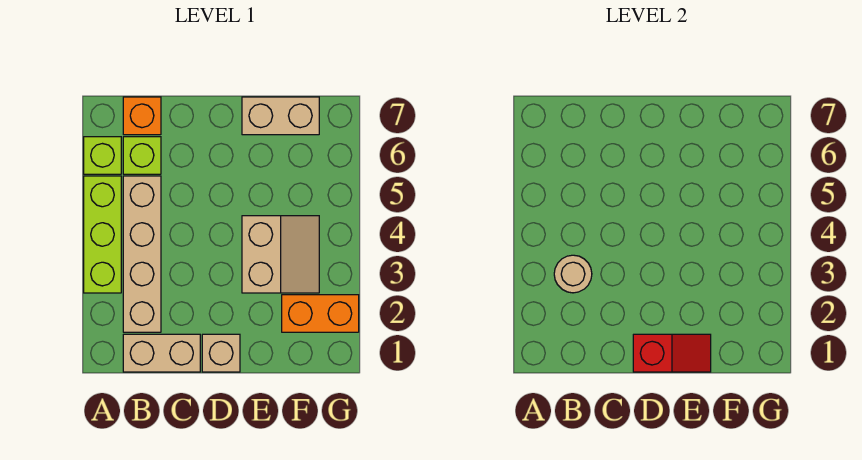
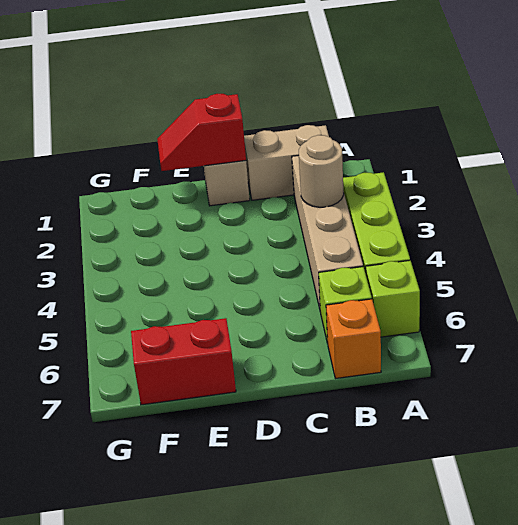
tan 2x2 slope [242,216,319,293] -> none
tan 1x2 brick [242,97,319,135] -> red 1x2 brick [131,318,236,405]
orange 1x2 brick [282,295,359,332] -> none

